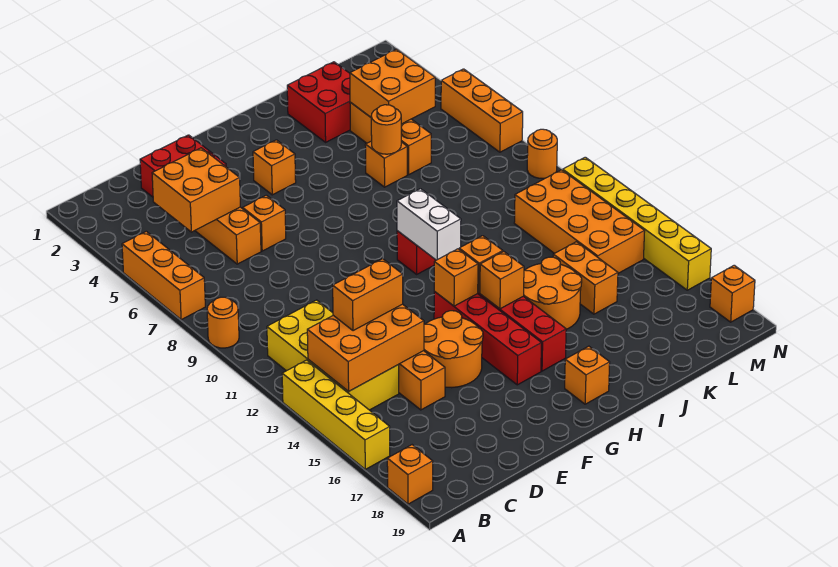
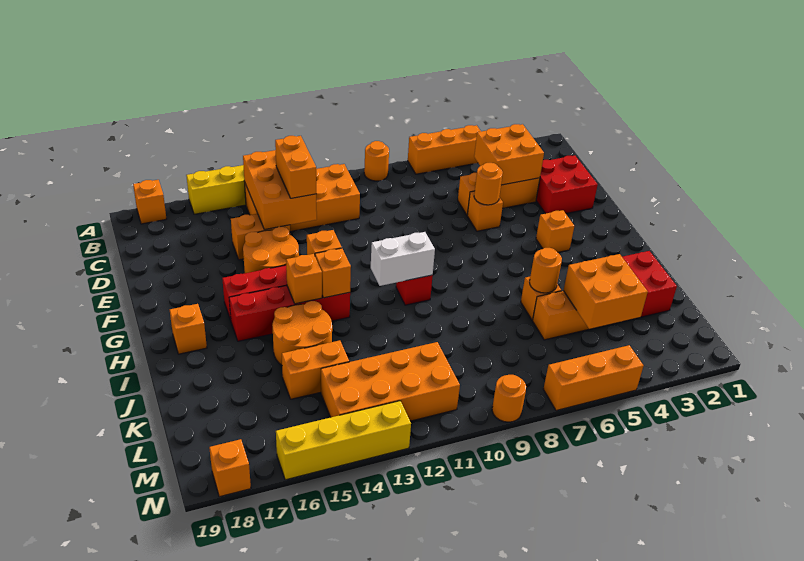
yellow 2x4 brick [267,300,399,410] -> orange 2x4 brick [245,164,360,232]
none -> orange 1x1 round brick [474,163,503,205]
yellow 1x6 brick [563,157,711,290] -> yellow 1x4 brick [276,401,411,480]

